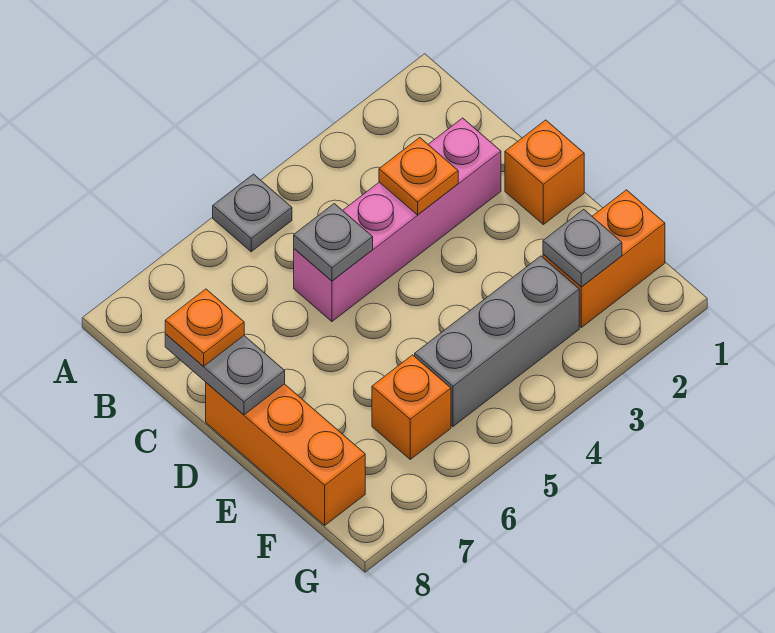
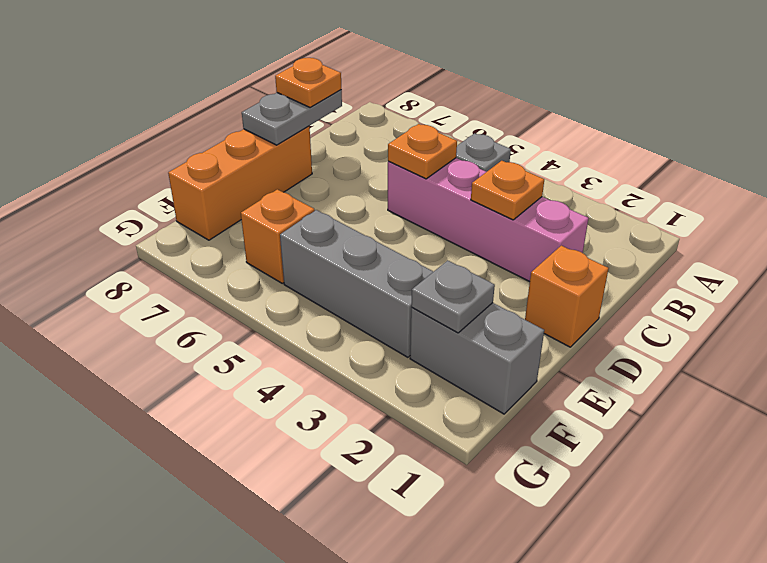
grey 1x1 plate [294,204,373,281] -> orange 1x1 plate [388,124,457,179]
orange 1x2 brick [543,190,665,327] -> grey 1x2 brick [410,303,544,414]

